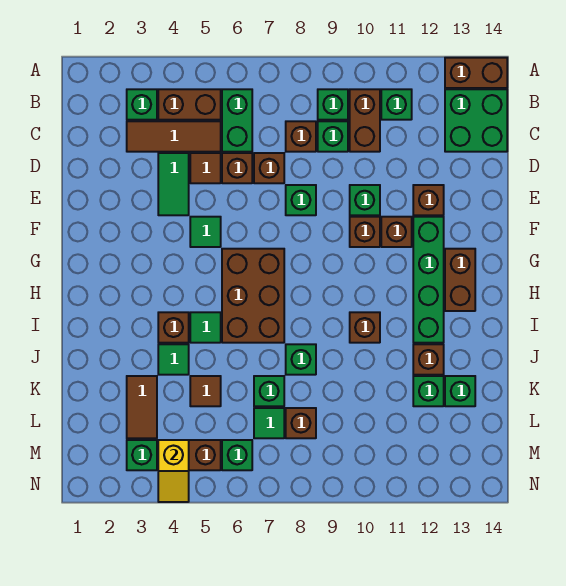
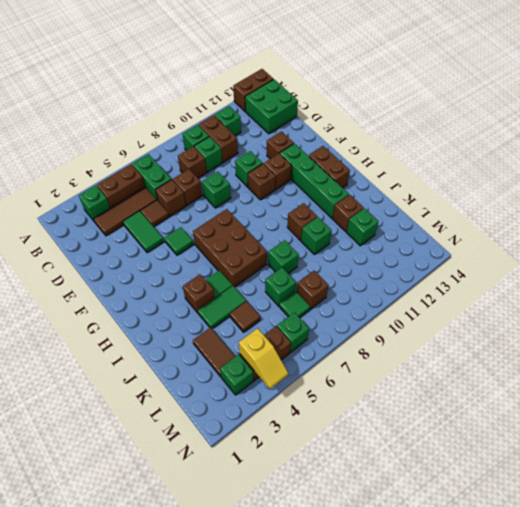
green 1x1 tile [158,344,189,375] -> green 1x2 tile [198,286,246,329]
green 1x1 brick [445,376,475,406] -> green 1x1 brick moved to [301,217,332,254]

